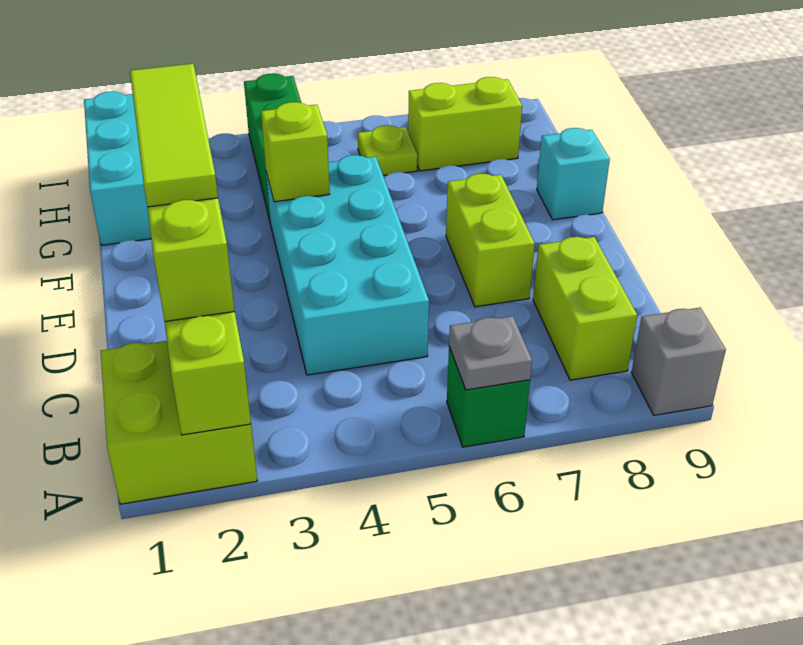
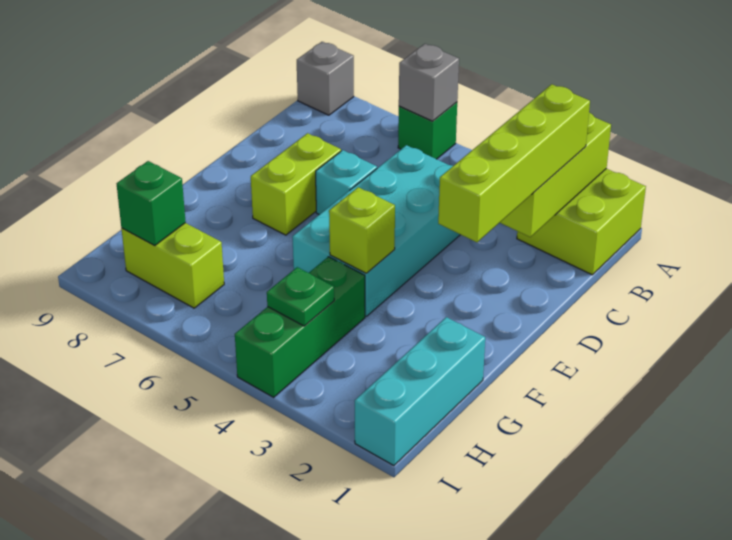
grey 1x1 plate [449,316,532,390] -> grey 1x1 brick [399,44,459,121]
lime 1x2 brick [533,237,637,380] -> none
lime 1x3 tile [130,64,218,207] -> none
cyan 1x1 brick [537,128,610,220] -> cyan 1x1 brick moved to [316,150,377,214]
none -> green 1x1 plate [267,267,334,326]
lime 1x1 plate [358,125,417,176] -> none
none -> green 1x1 brick [117,161,186,246]

